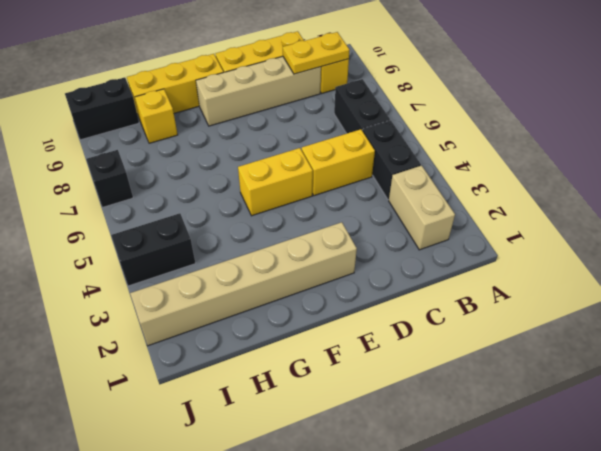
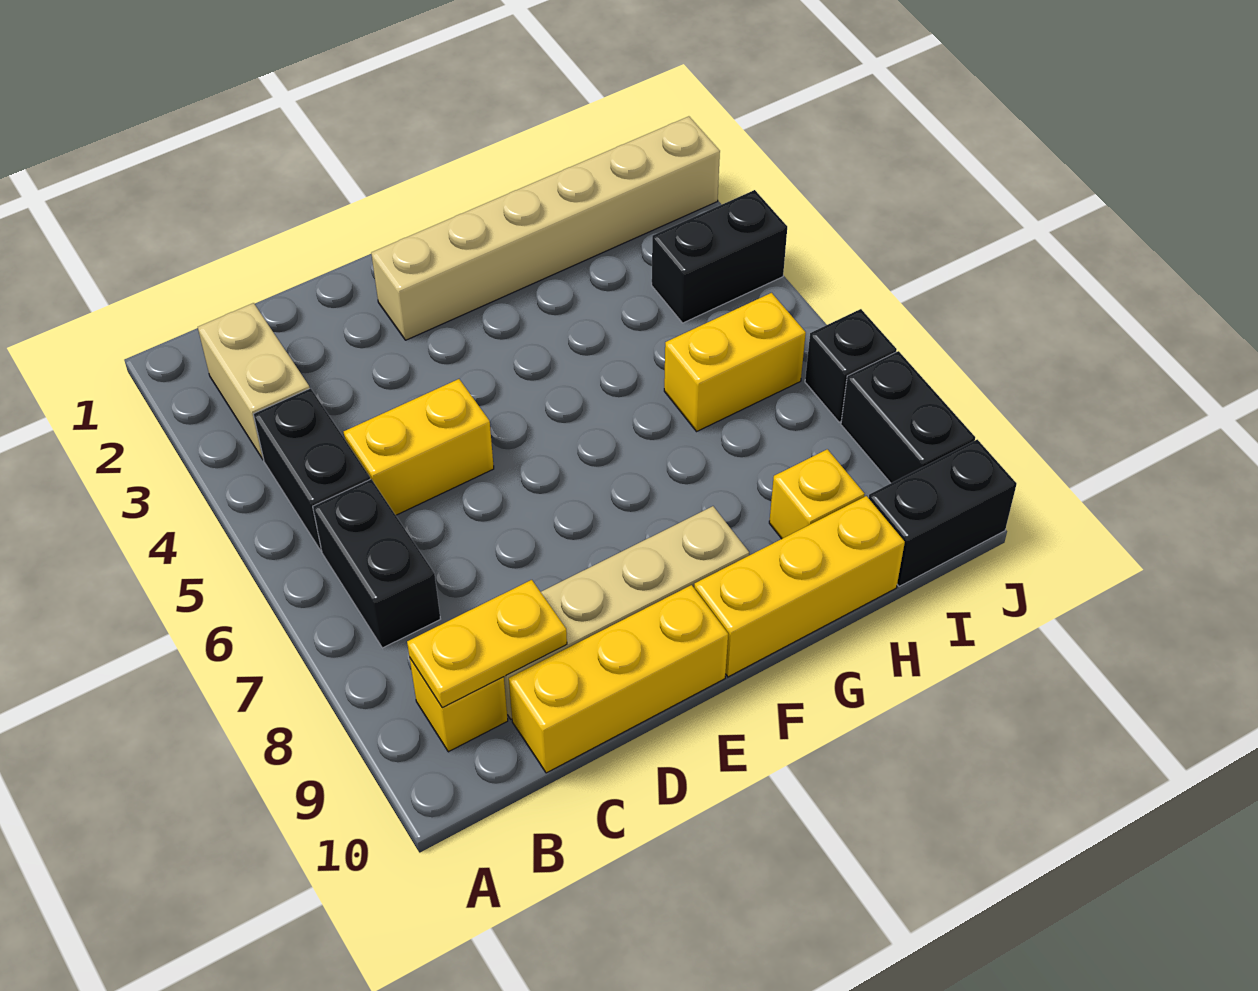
yellow 1x2 brick [238,148,313,216] -> yellow 1x2 brick moved to [664,293,806,431]
none -> black 1x2 brick [841,351,975,483]

